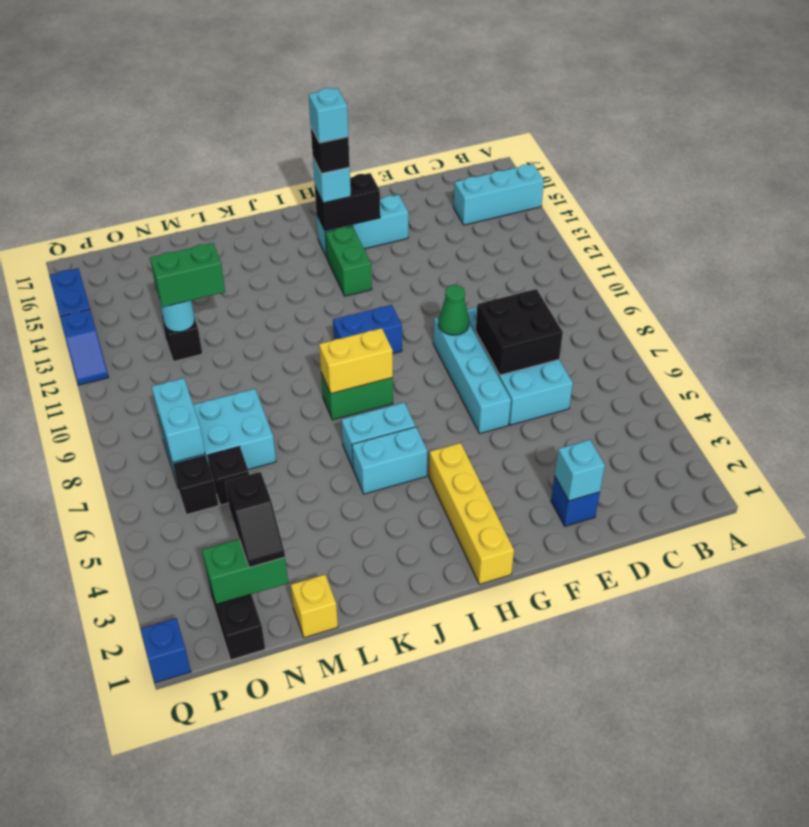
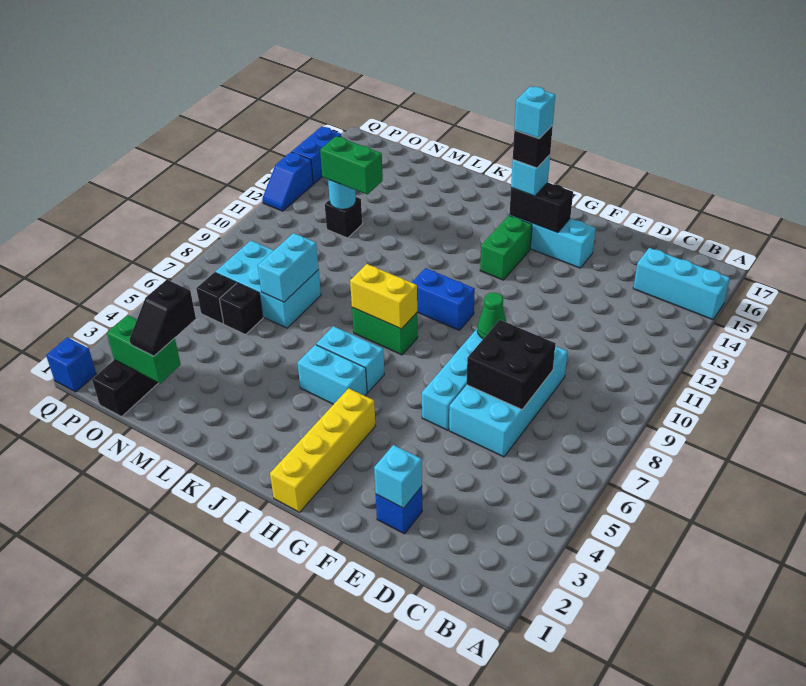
yellow 1x1 brick [291,575,338,638] -> none
cyan 1x2 brick [152,378,205,463] -> cyan 1x2 brick moved to [258,233,319,302]

